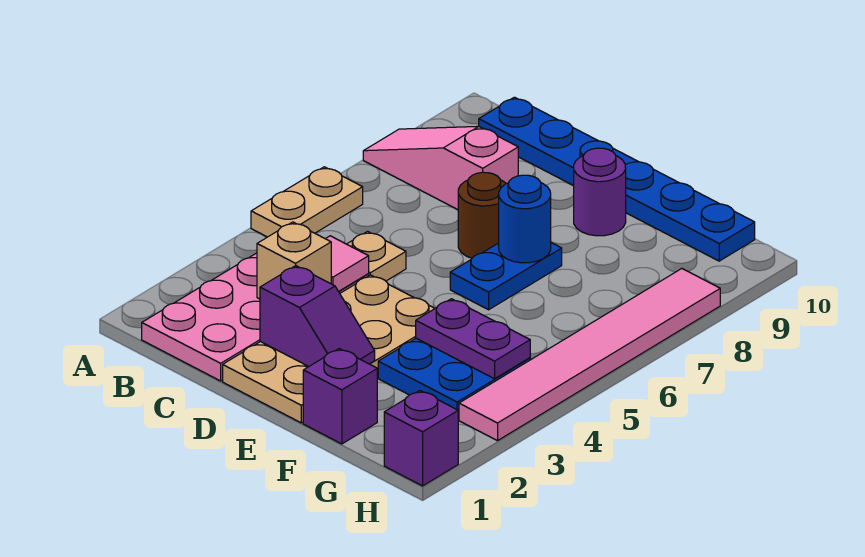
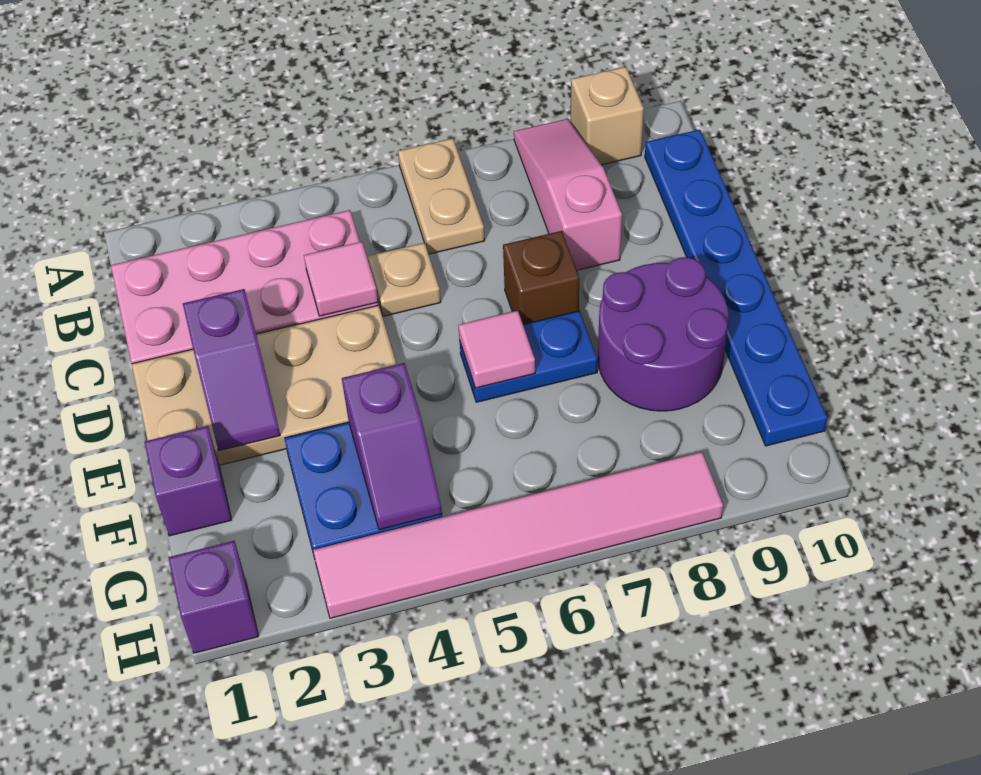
tan 1x2 plate [251,167,363,237] -> tan 1x2 plate turned to [398,138,485,254]
tan 1x1 brick [257,222,331,299] -> tan 1x1 brick moved to [571,67,644,165]
brown 1x1 round brick [458,172,506,258] -> brown 1x1 brick [503,231,579,324]
none -> pink 1x1 tile [458,311,535,388]
blue 1x1 round brick [499,175,551,263] -> none
purple 1x1 round brick [574,148,626,236] -> purple 2x2 round brick [598,257,729,411]
purple 1x2 plate [416,299,530,379] -> purple 1x2 slope [342,363,442,530]

